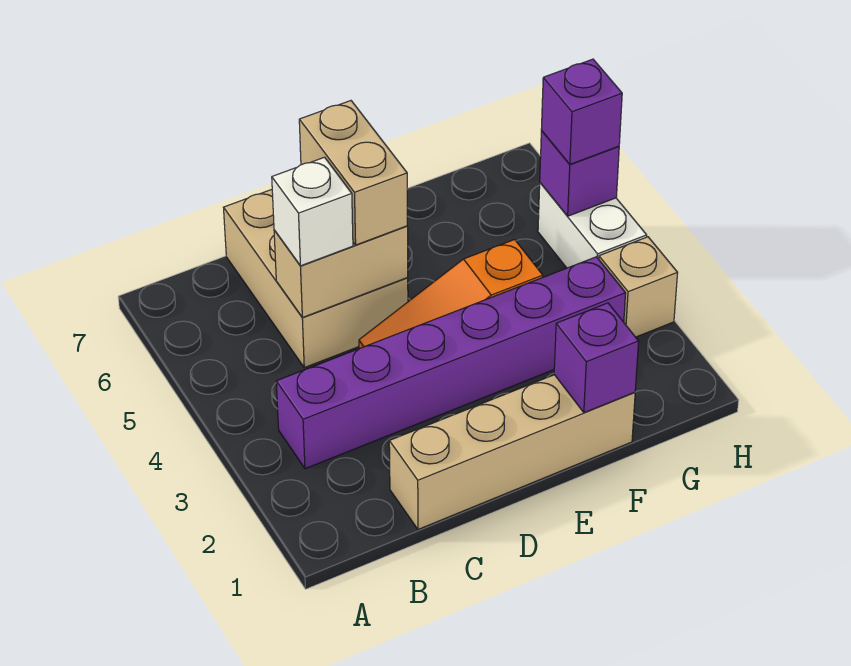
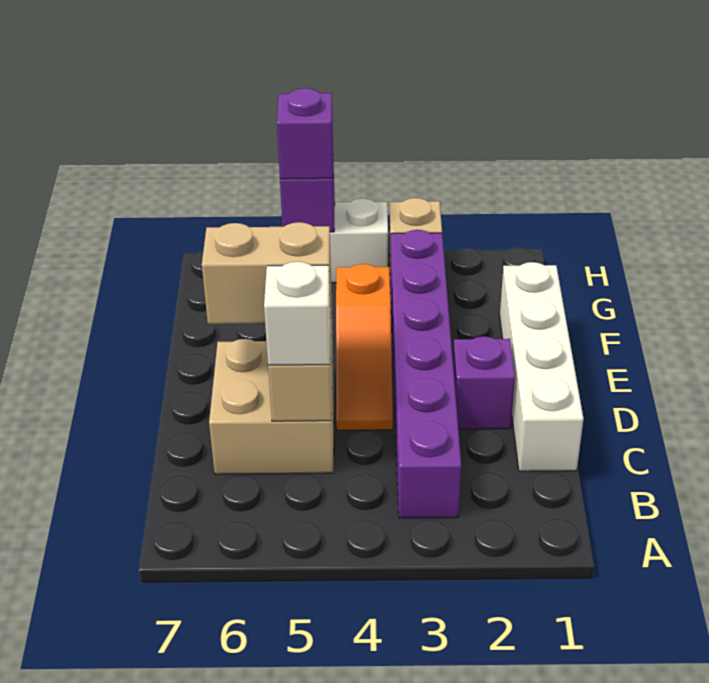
tan 1x4 brick [389,375,635,529] -> white 1x4 brick [500,262,584,471]
tan 2x3 brick [224,190,408,368] -> tan 2x2 brick [209,339,334,474]
purple 1x1 brick [554,303,639,413] -> purple 1x1 brick moved to [453,336,515,429]

